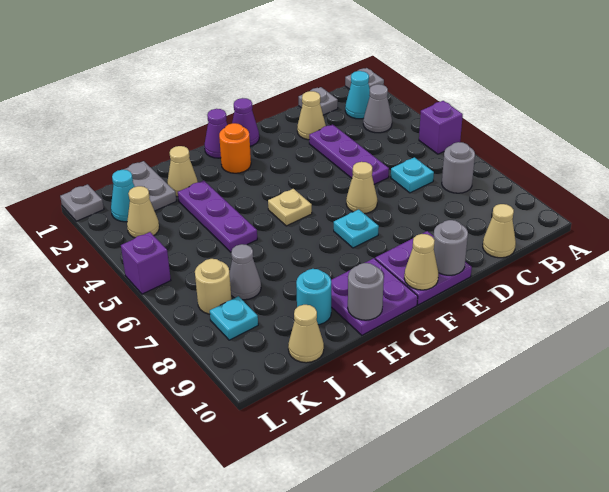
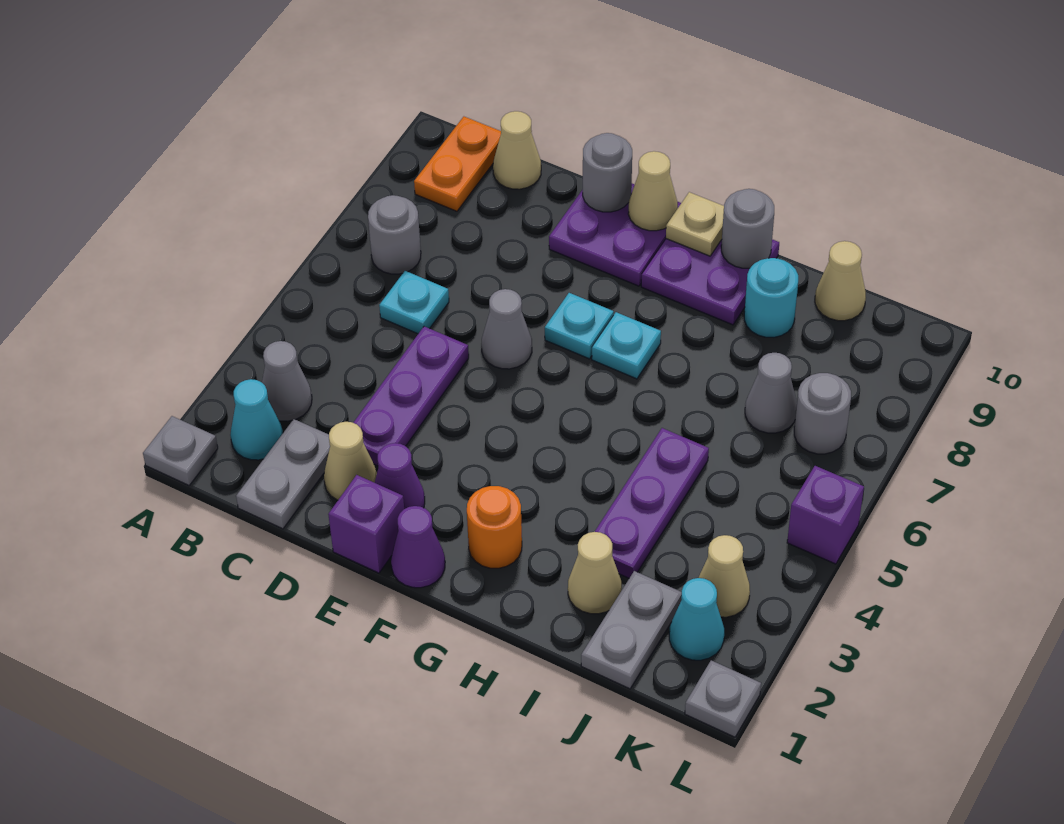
purple 1x1 brick [419,101,463,154] -> purple 1x1 brick moved to [328,475,404,573]
none -> orange 1x2 plate [414,117,501,211]
grey 1x1 plate [299,87,338,115] -> grey 1x2 plate [236,419,330,529]
tan 1x1 cone [346,162,377,214] -> grey 1x1 cone [481,289,532,369]
purple 1x1 cone [204,109,227,158] -> purple 1x1 cone moved to [375,443,425,509]
tan 1x1 plate [268,189,312,226] -> tan 1x1 plate moved to [666,192,724,256]
tan 1x1 round brick [195,259,231,314] -> grey 1x1 round brick [794,373,851,454]
cyan 1x1 plate [210,296,258,340] -> cyan 1x1 plate moved to [592,312,661,379]

